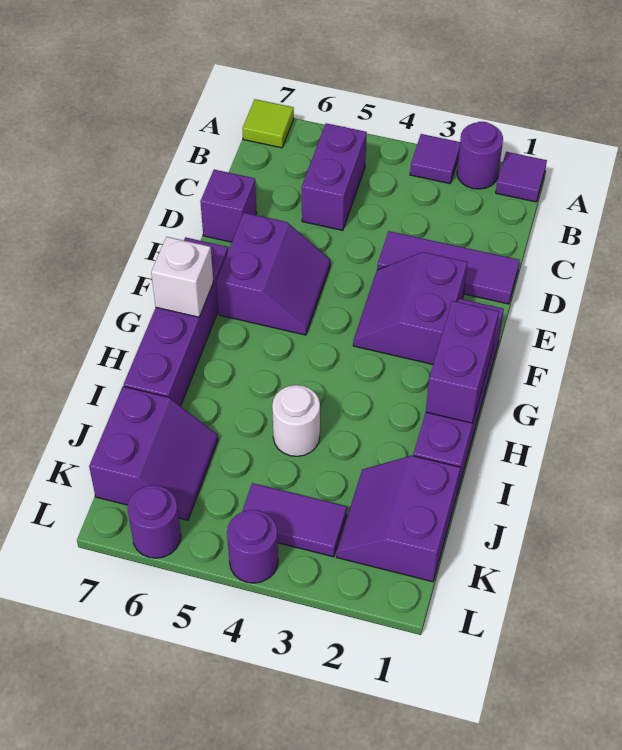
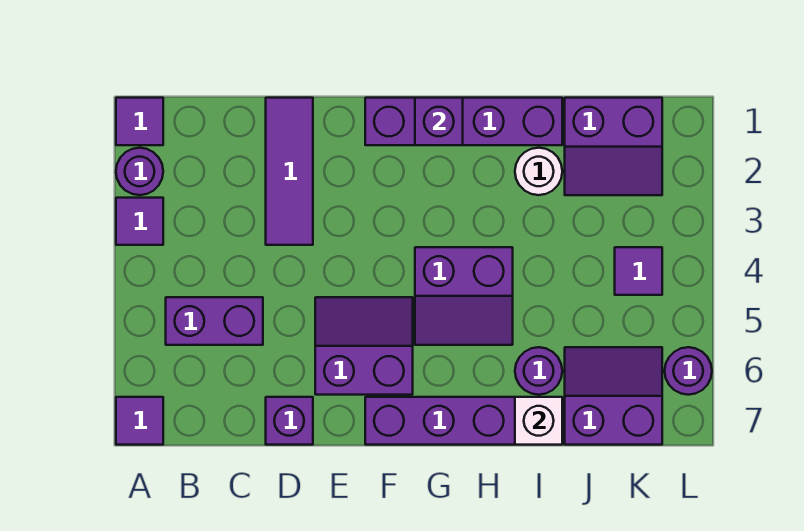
lime 1x1 tile [242,99,294,148] -> purple 1x1 tile [116,397,163,445]
purple 2x2 slope [353,252,467,364] -> purple 2x2 slope moved to [415,247,513,345]
purple 1x2 brick [426,301,499,423] -> purple 1x1 brick [415,98,463,145]
white 1x1 brick [151,237,213,317] -> white 1x1 brick moved to [515,397,562,445]
white 1x1 round brick [272,385,320,456] -> white 1x1 round brick moved to [515,148,562,195]
purple 1x2 tile [242,483,347,557] -> purple 1x1 tile [615,247,662,295]
purple 1x1 round brick [227,510,278,583] -> purple 1x1 round brick moved to [515,347,562,395]

